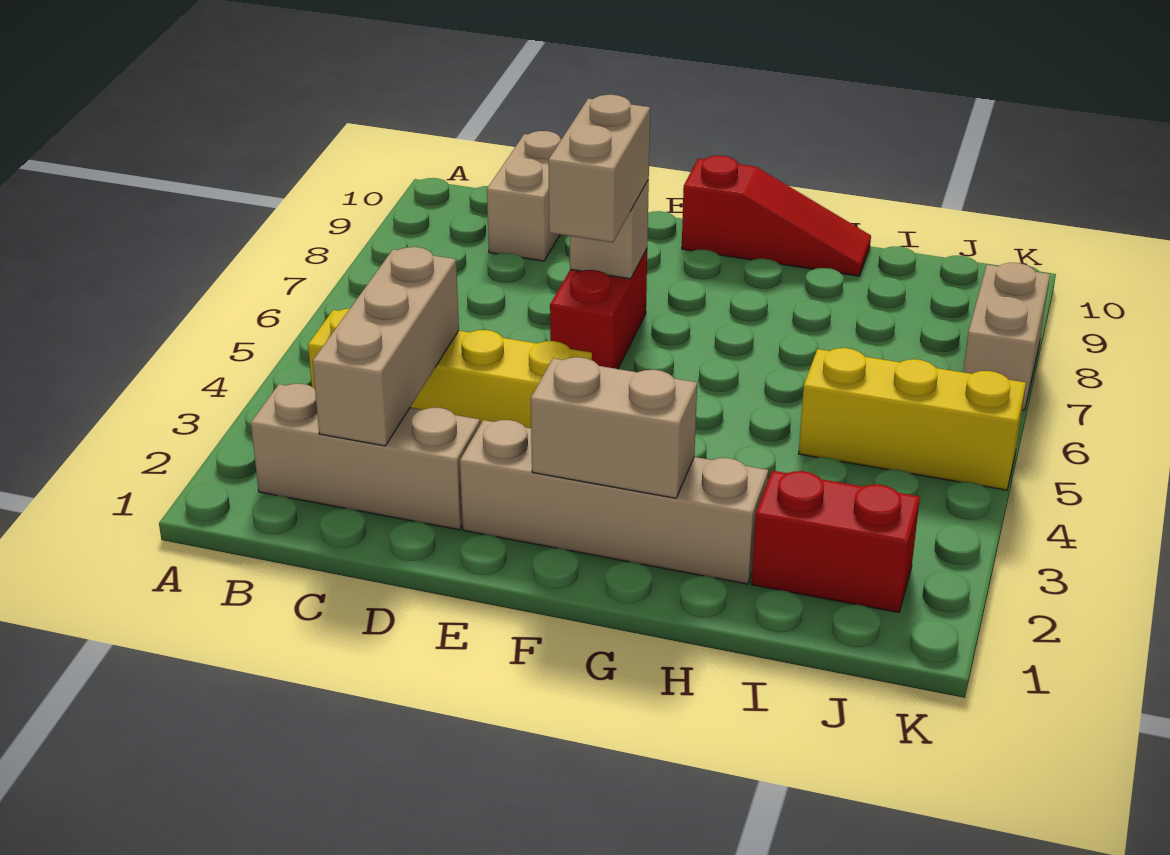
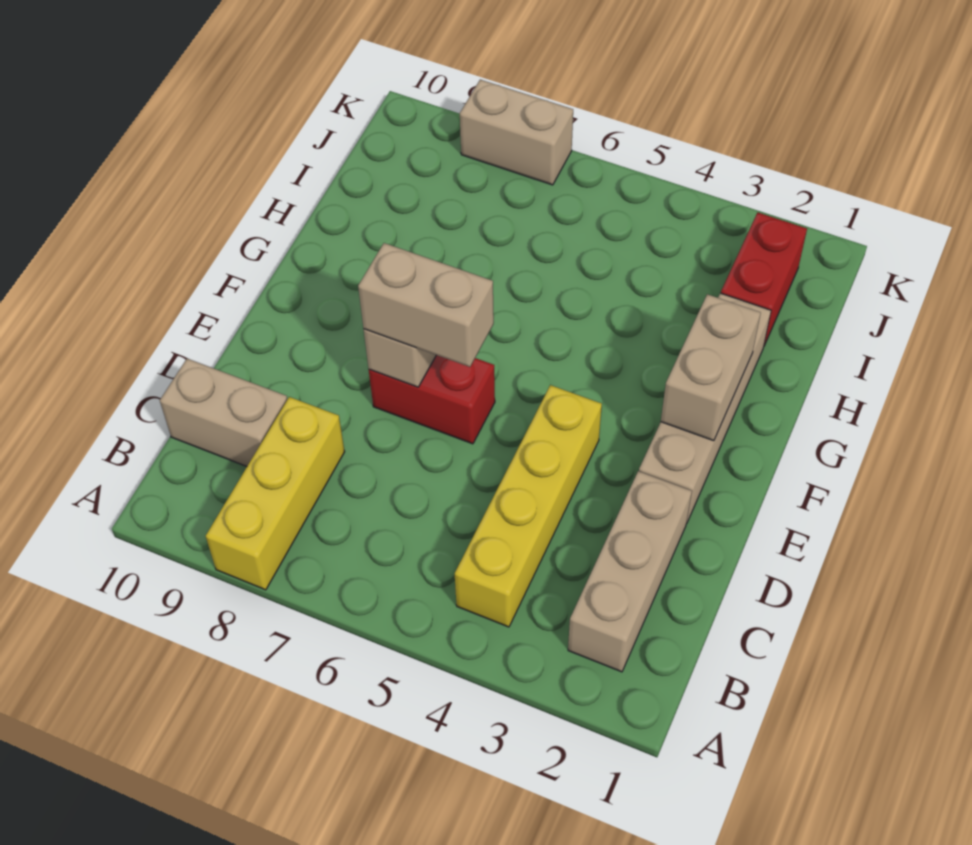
tan 1x3 brick [313,247,459,446] -> none
red 1x3 slope [682,156,871,276] -> none
yellow 1x3 brick [799,348,1026,490] -> yellow 1x3 brick moved to [206,397,345,590]

